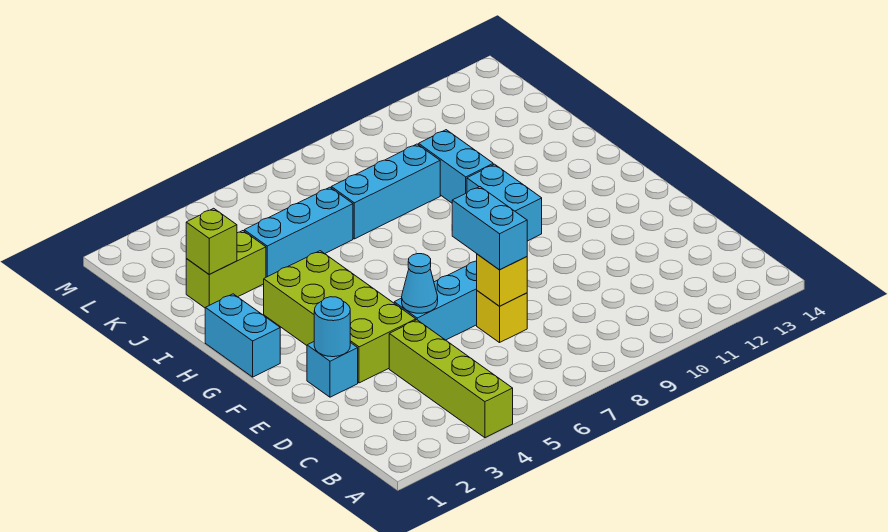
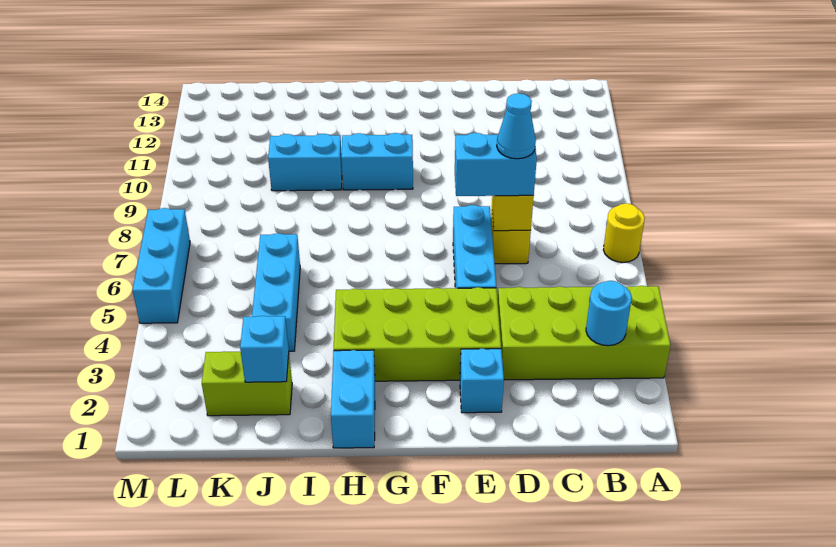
lime 1x4 brick [389,320,513,438] -> lime 2x4 brick [498,286,671,380]
none -> yellow 1x1 round brick [603,203,645,262]
cyan 1x1 round brick [314,297,350,357] -> cyan 1x1 round brick moved to [586,281,632,346]
cyan 1x1 cone [402,254,438,313] -> cyan 1x1 cone moved to [497,93,536,159]
cyan 1x2 brick [205,294,280,377] -> cyan 1x2 brick turned to [331,350,375,448]
lime 1x2 brick [186,231,266,308] -> lime 1x2 brick turned to [202,351,292,416]
lime 1x1 brick [186,208,237,274] -> cyan 1x1 brick [240,316,289,382]
cyan 1x3 brick [331,144,440,239] -> cyan 1x3 brick moved to [133,208,190,323]

